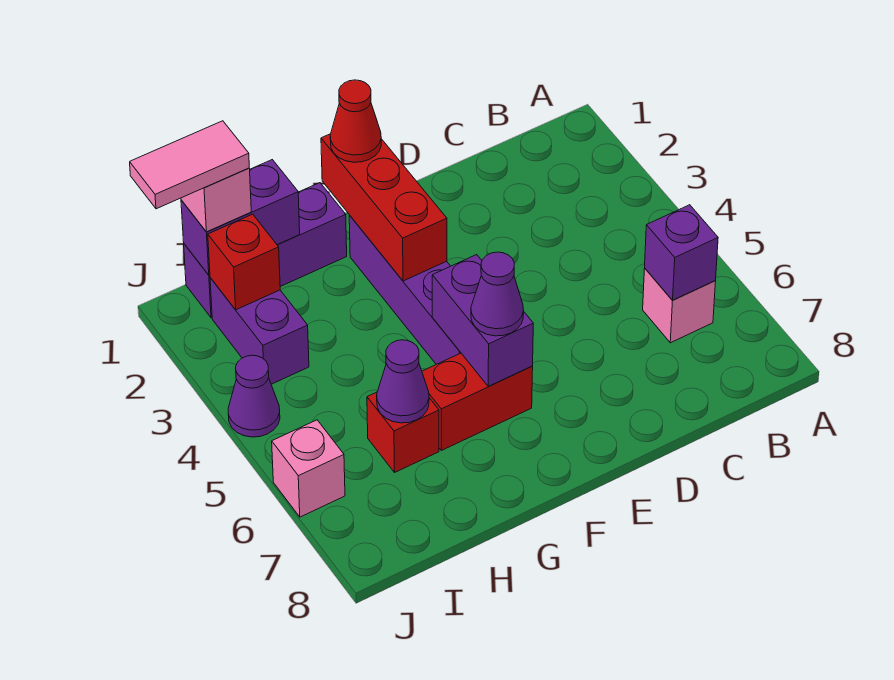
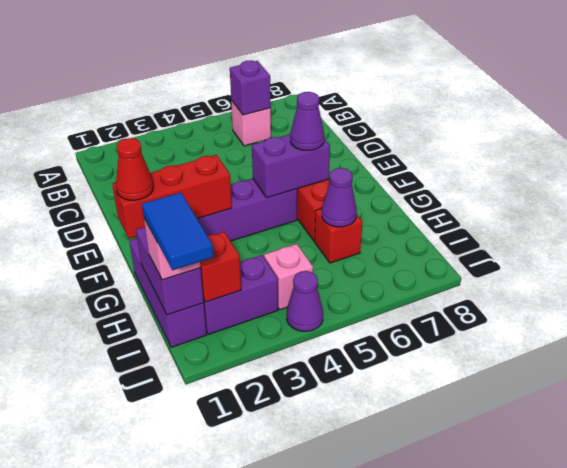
pink 1x2 tile [130,121,249,209] -> blue 1x2 tile [142,192,214,270]
pink 1x1 brick [272,420,345,517] -> pink 1x1 brick moved to [264,244,313,310]

